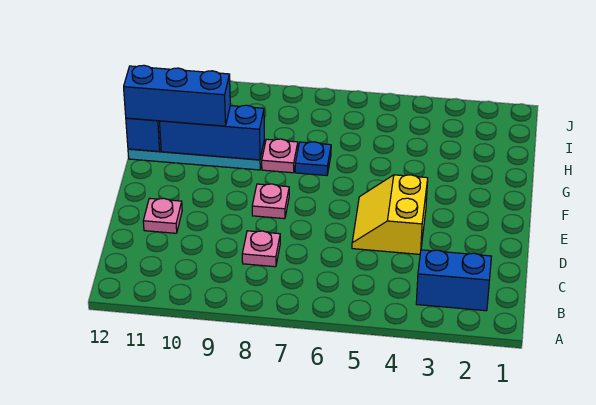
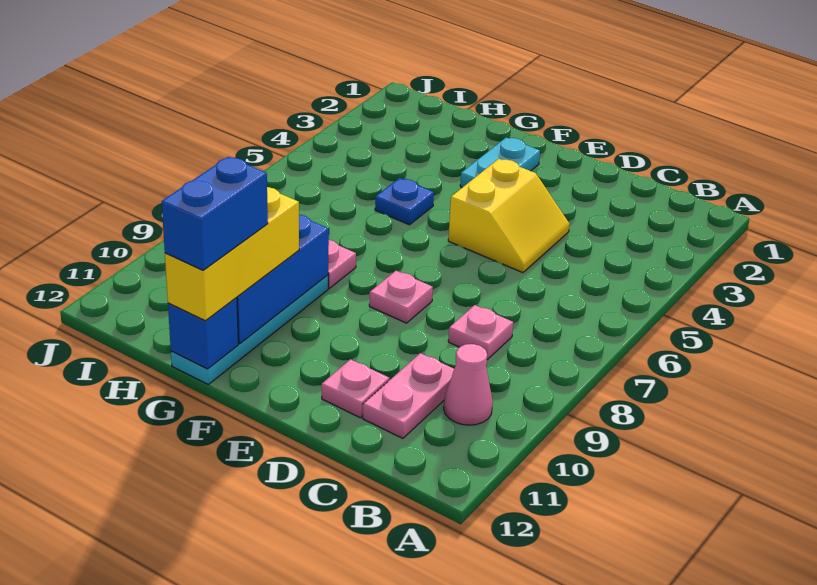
blue 1x2 brick [416,250,492,311] -> blue 1x2 brick moved to [162,157,268,270]
none -> pink 1x1 cone [444,344,493,425]
none -> pink 1x2 plate [363,353,454,438]
yellow 2x2 slope [352,175,428,254] -> yellow 2x2 slope turned to [448,159,570,273]
none -> cyan 1x2 plate [460,137,540,187]
blue 1x1 plate [295,142,331,176] -> blue 1x1 plate moved to [375,178,434,225]
blue 1x3 brick [124,65,230,126] -> yellow 1x3 brick [165,187,299,321]

